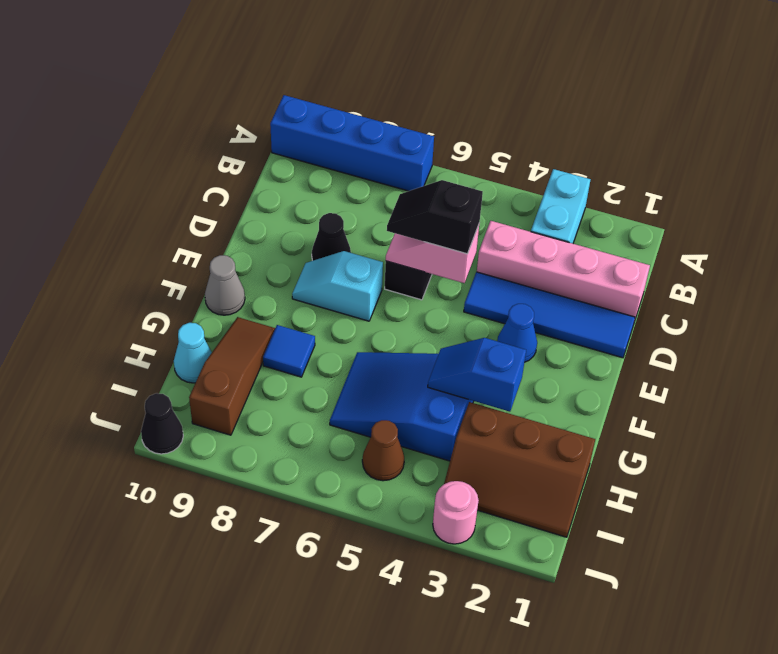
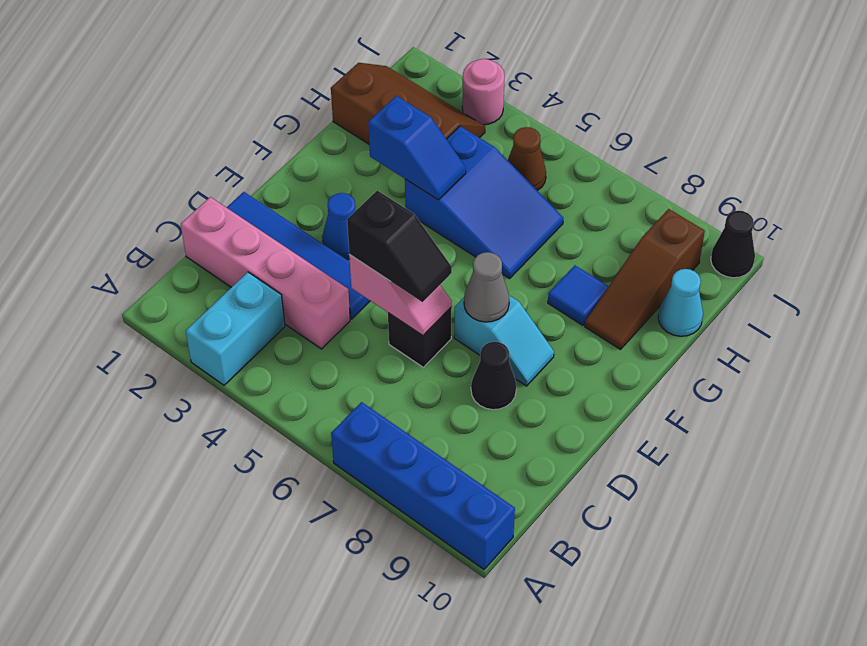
grey 1x1 cone [205,255,245,315] -> grey 1x1 cone moved to [464,252,509,322]

